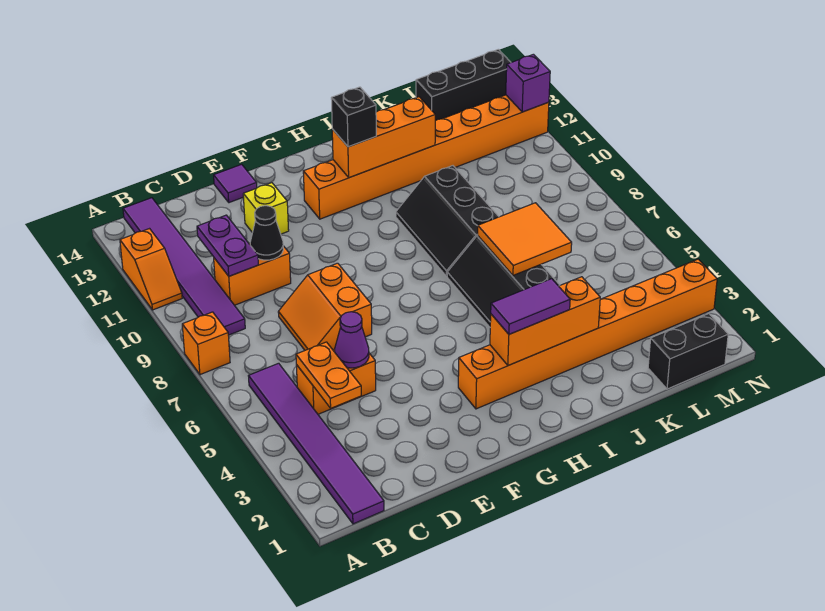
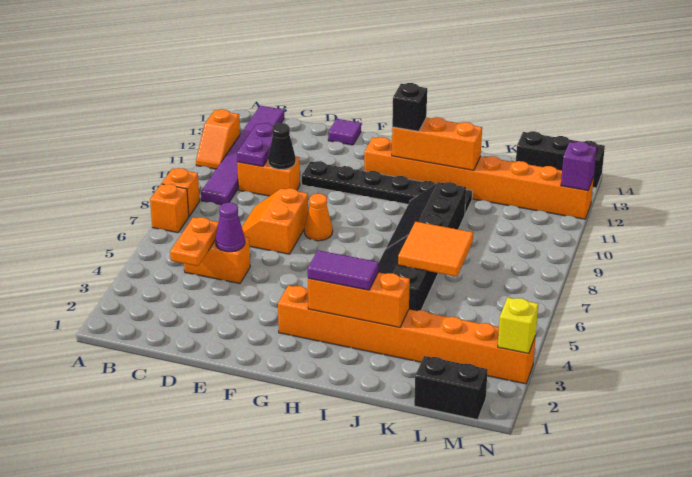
none -> orange 1x1 brick [150,184,189,233]
purple 1x6 tile [249,363,384,524] -> none
none -> black 1x6 plate [302,161,472,214]
yellow 1x1 brick [243,183,289,234] -> yellow 1x1 brick moved to [498,298,538,353]
none -> orange 1x1 cone [304,194,333,241]

